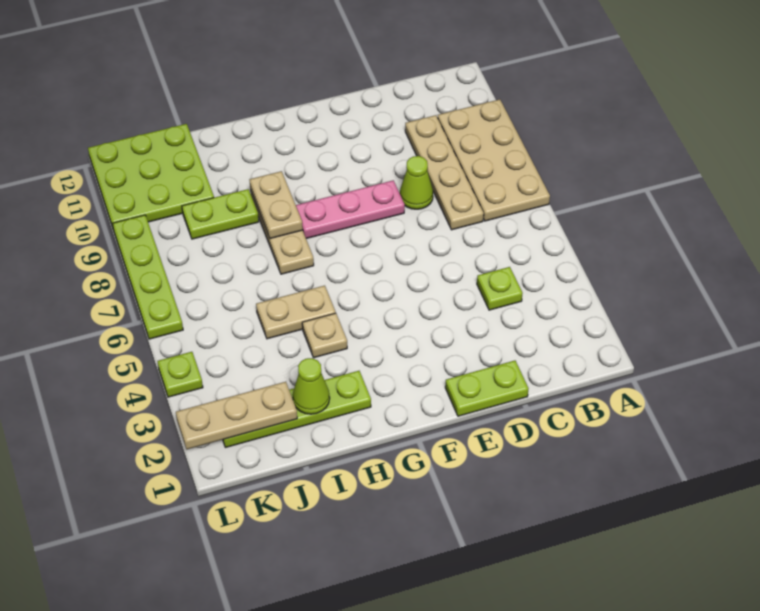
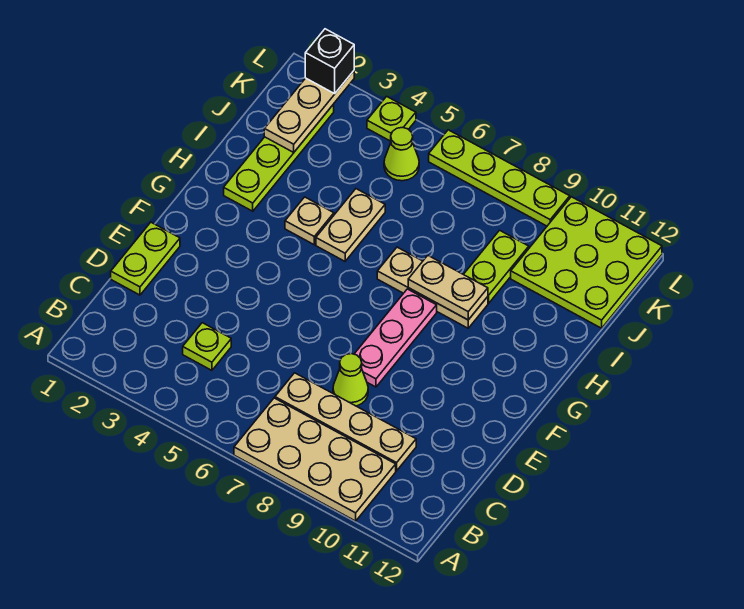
lime 1x1 cone [293,358,330,414] -> lime 1x1 cone moved to [384,127,419,181]
none -> black 1x1 brick [305,29,354,94]

